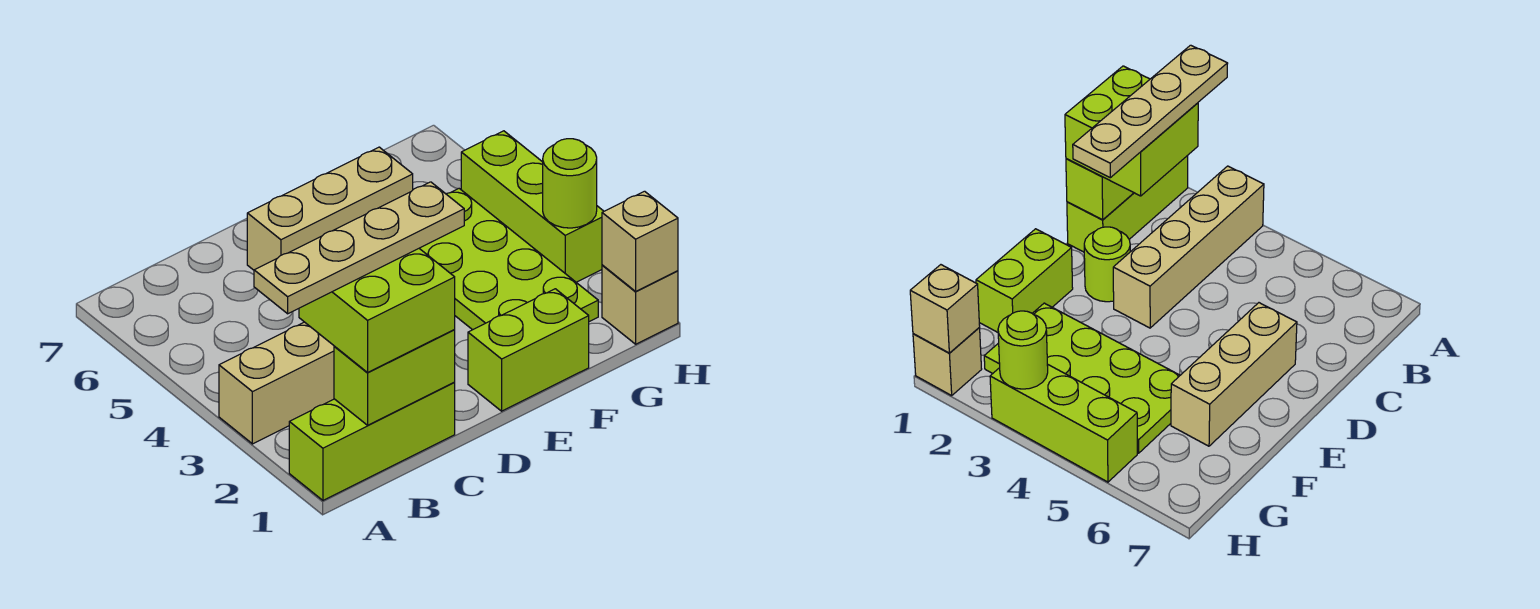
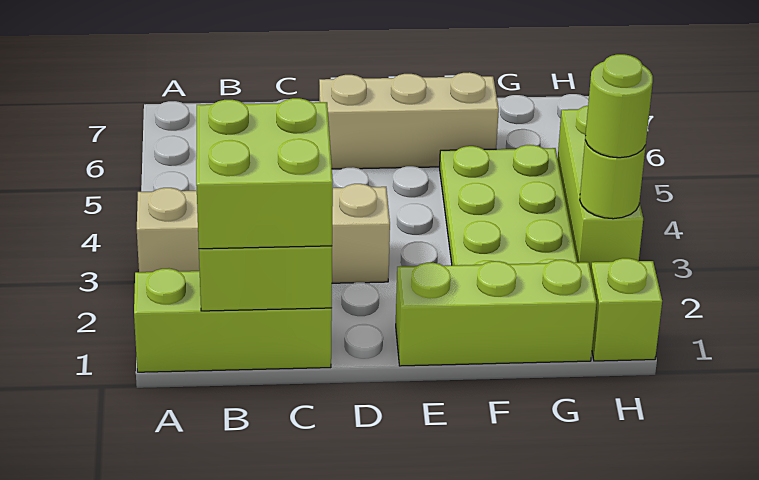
tan 1x4 plate [254,182,464,314] -> none
lime 1x1 round brick [1084,227,1130,302] -> lime 1x1 round brick moved to [585,54,653,158]
lime 1x2 brick [468,289,589,411] -> lime 1x3 brick [396,260,597,366]
tan 1x1 brick [602,265,678,344] -> lime 1x1 brick [591,258,662,361]
tan 1x1 brick [602,191,678,291] -> none

